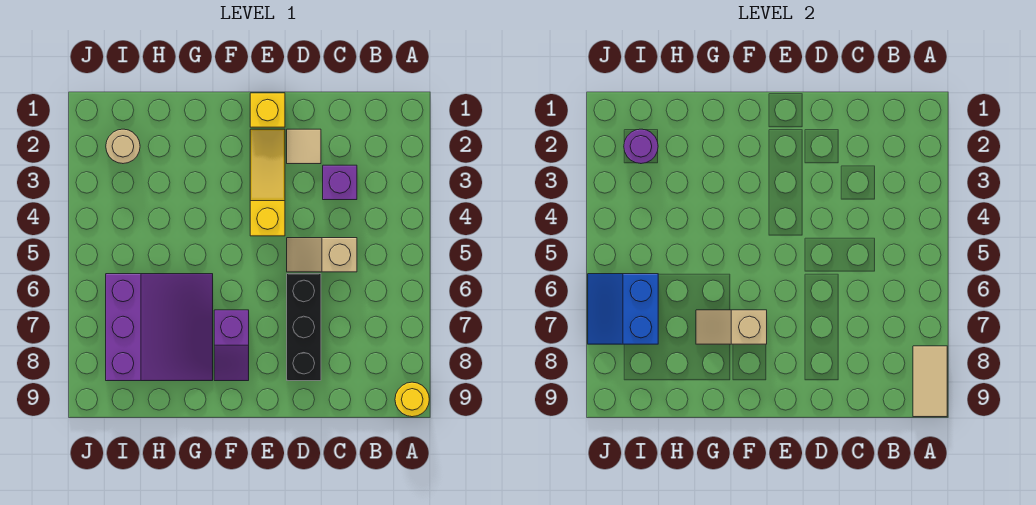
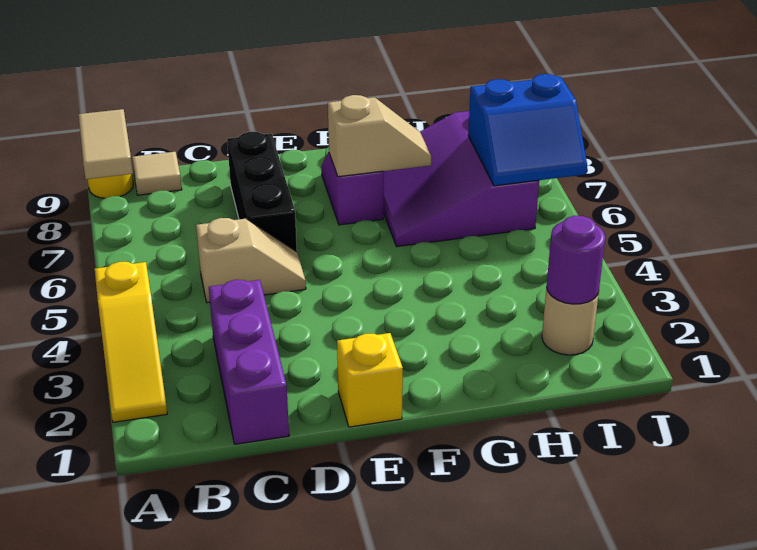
purple 1x1 brick [323,165,357,200] -> purple 1x3 brick [209,280,289,444]
tan 1x1 tile [287,129,321,164] -> tan 1x1 tile moved to [132,152,182,195]
yellow 1x3 slope [250,129,285,236] -> yellow 1x3 slope moved to [95,262,167,422]
blue 2x2 slope [588,274,658,344] -> blue 2x2 slope turned to [468,74,587,186]

